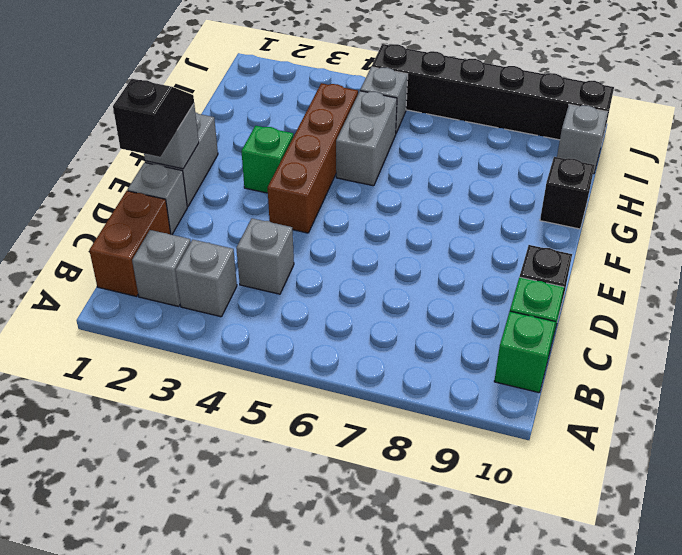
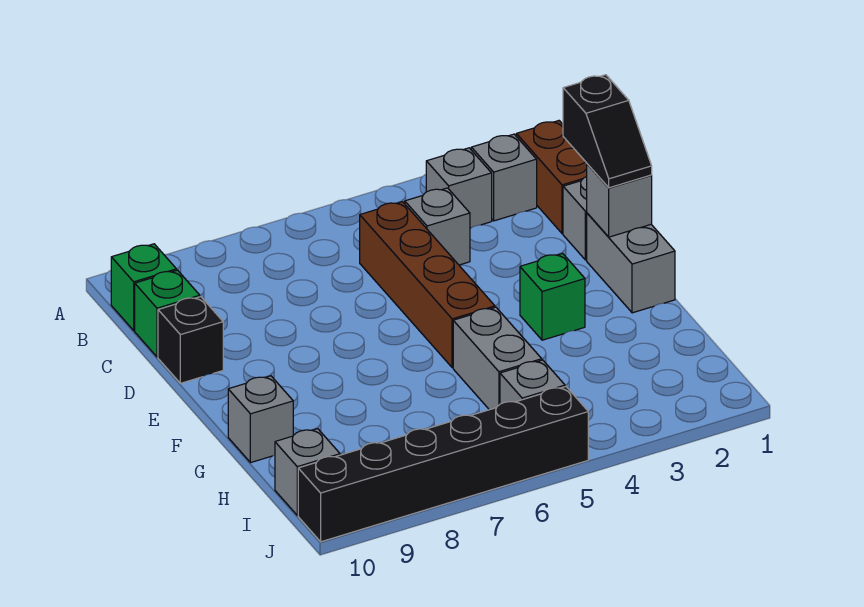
brown 1x4 brick [268,83,358,233] -> brown 1x4 brick moved to [360,202,495,368]
black 1x1 brick [540,157,595,229] -> grey 1x1 brick [228,376,293,463]

